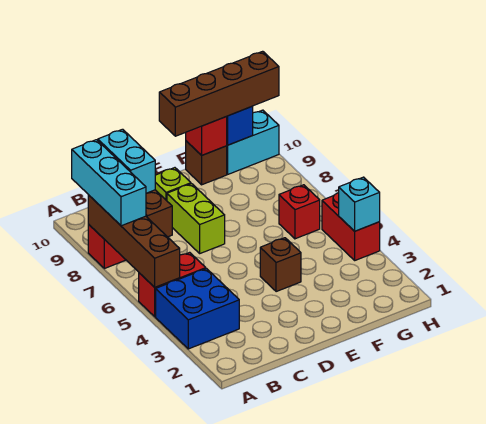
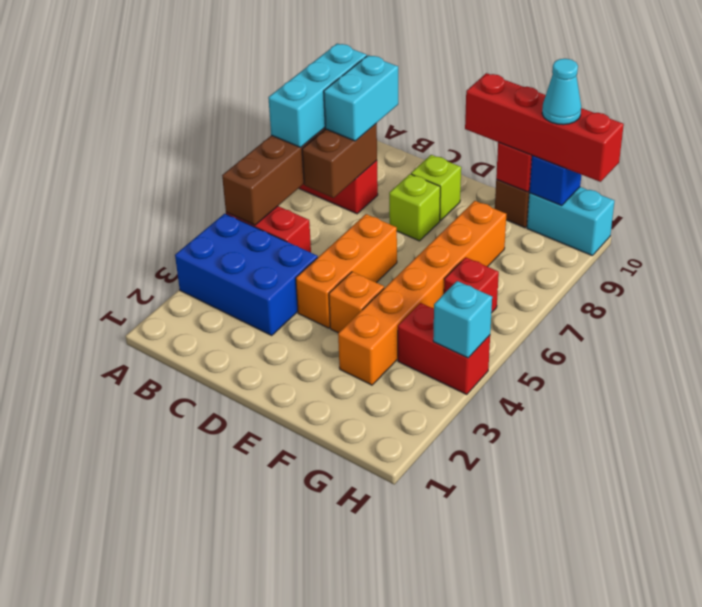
blue 2x2 brick [156,269,239,349] -> blue 2x3 brick [175,214,318,335]
none -> orange 1x3 brick [296,214,397,328]
lime 1x2 brick [167,184,225,253] -> lime 1x1 brick [389,174,440,241]
brown 1x1 brick [260,238,301,292] -> orange 1x1 brick [329,272,384,333]
brown 1x4 brick [159,51,279,136] -> red 1x4 brick [465,73,624,182]
none -> orange 1x6 brick [338,201,506,385]
none -> cyan 1x1 cone [542,59,581,125]
red 1x2 brick [322,193,380,260] -> red 1x2 brick turned to [398,303,490,394]

